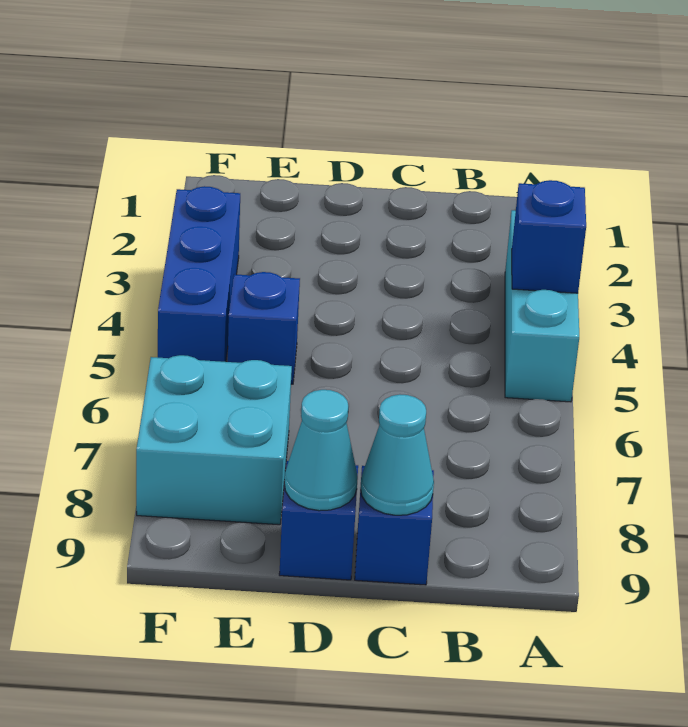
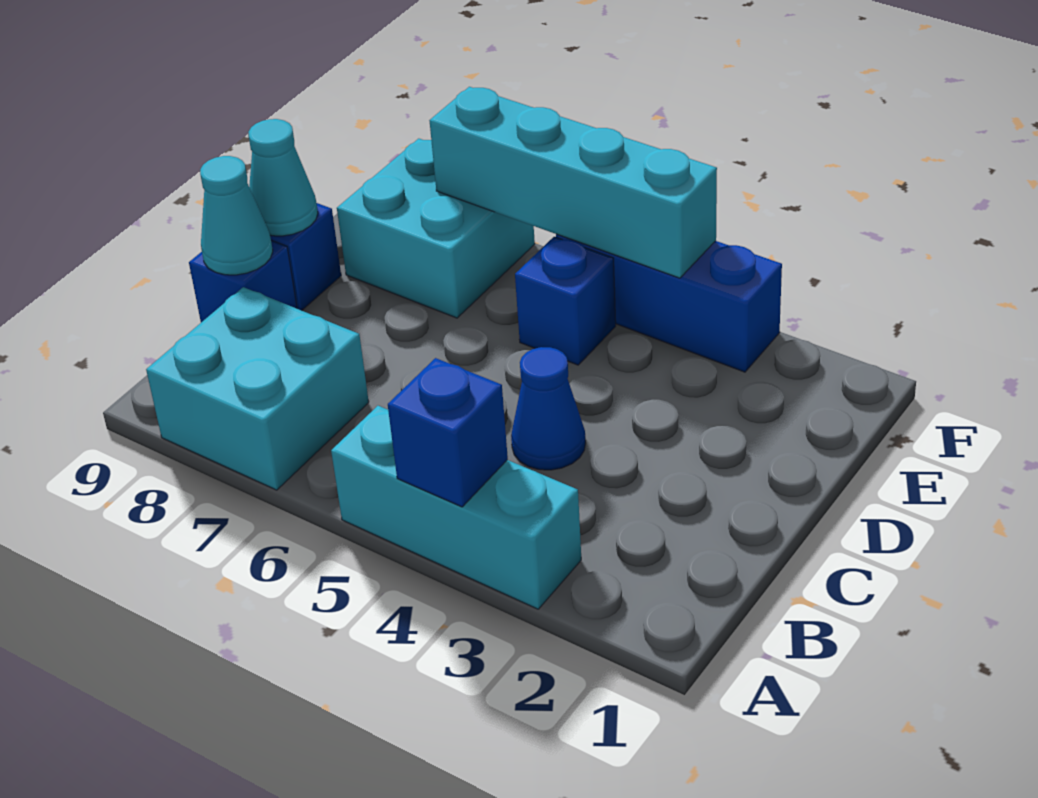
none -> cyan 2x2 brick [146,287,369,490]
none -> blue 1x1 cone [511,347,586,470]
none -> cyan 1x4 brick [429,87,717,278]

